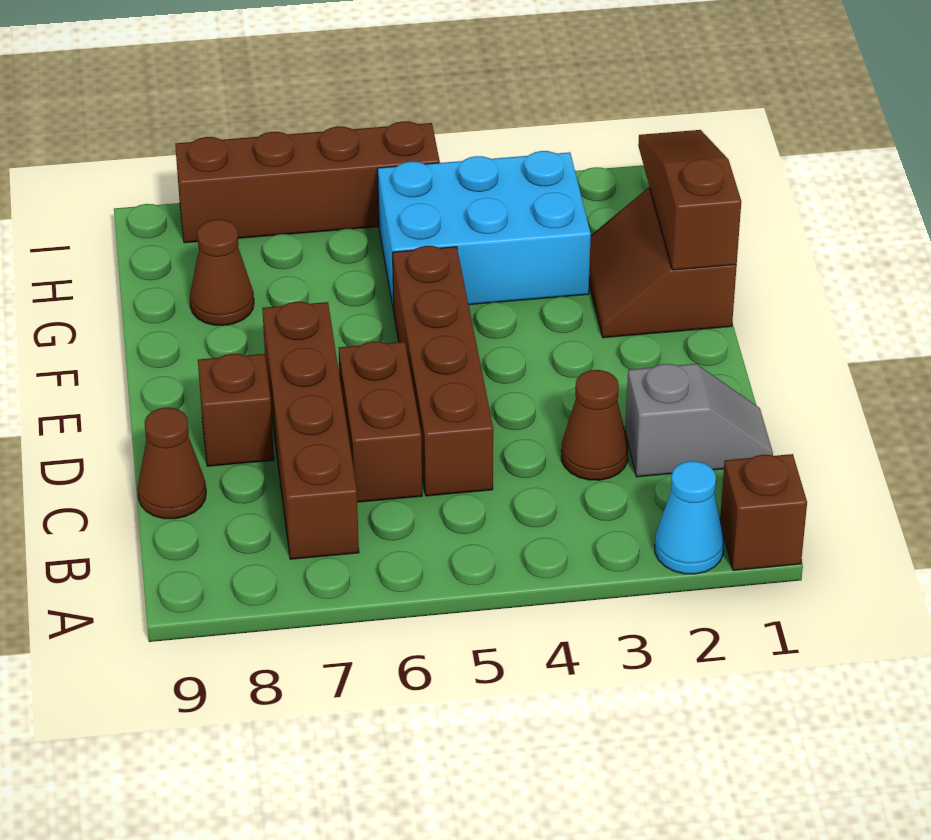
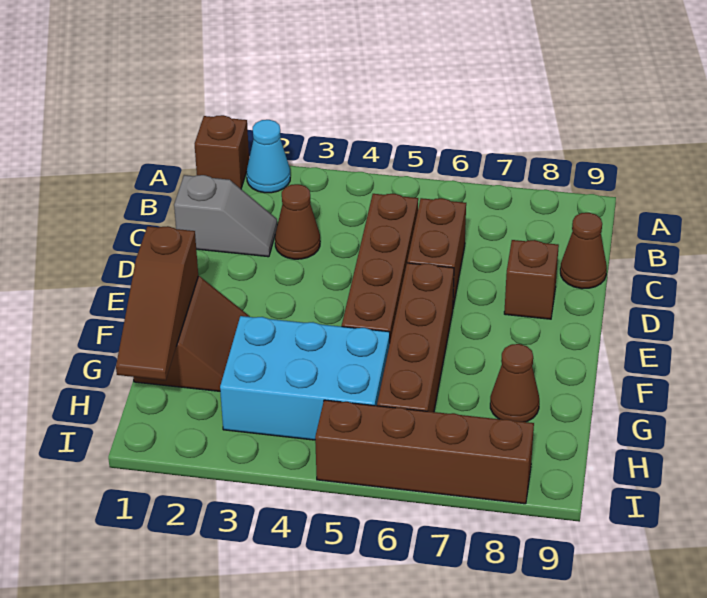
brown 1x4 brick [262,302,359,559] -> brown 1x4 brick moved to [377,263,454,412]
grey 1x2 slope [625,364,773,477] -> grey 1x2 slope turned to [174,175,277,257]

